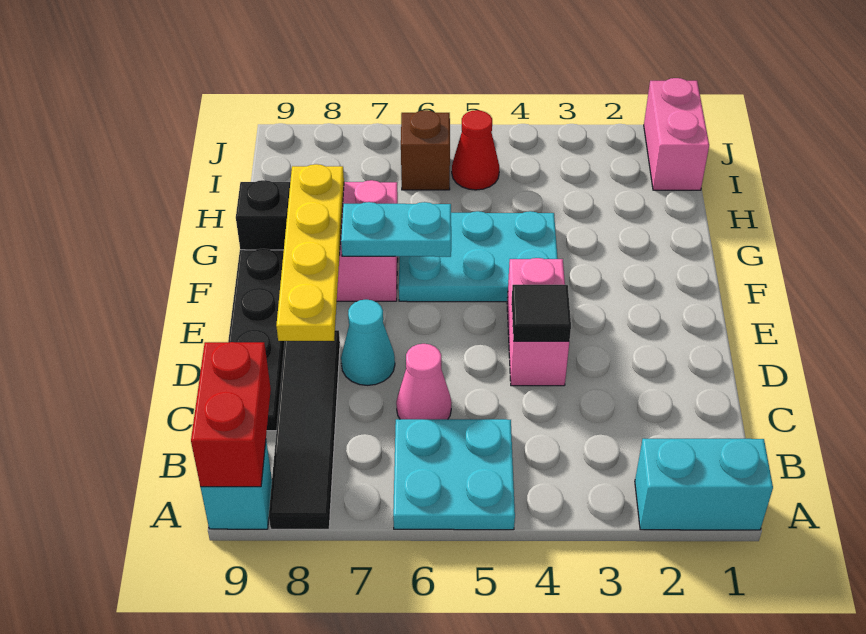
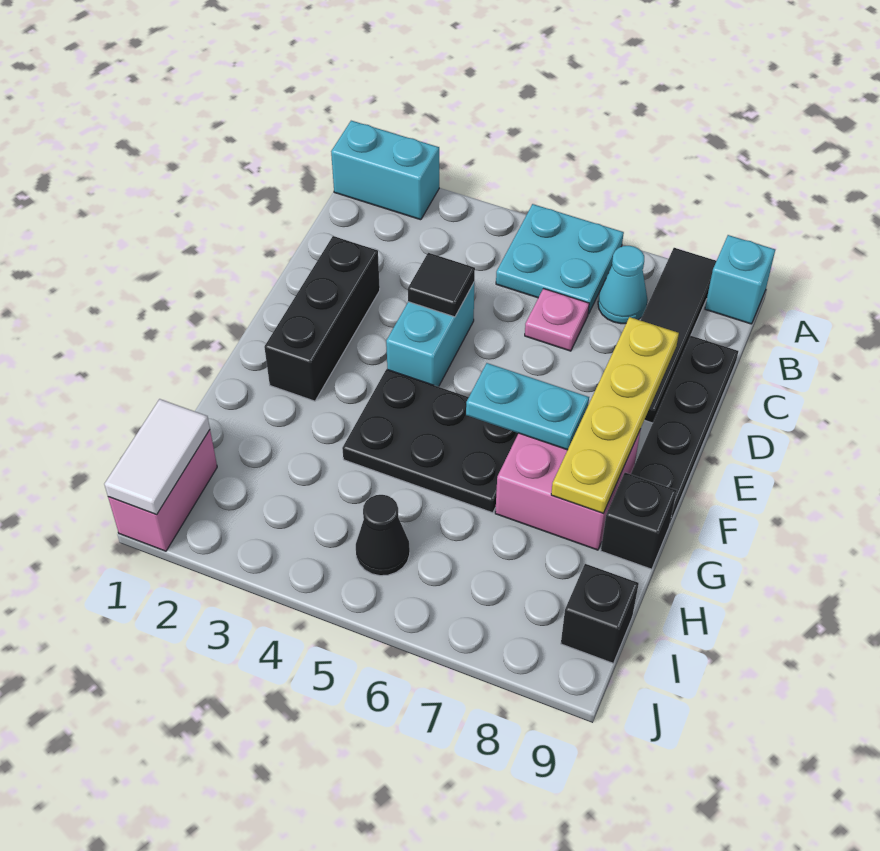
red 1x2 brick [191,342,271,487] -> none
pink 1x1 cone [396,344,452,419] -> pink 1x1 plate [525,289,589,351]
none -> black 1x3 brick [264,236,380,401]
pink 1x2 brick [507,258,569,386] -> cyan 1x2 brick [386,282,475,387]
cyan 1x1 cone [341,299,395,385] -> cyan 1x1 cone moved to [598,246,648,324]
cyan 2x3 plate [399,211,558,302] -> black 2x3 plate [342,369,518,513]
none -> white 1x2 tile [104,399,210,514]
red 1x1 cone [452,110,499,190] -> black 1x1 cone [356,495,410,576]
brown 1x1 brick [401,110,450,190] -> none
none -> black 1x1 brick [561,564,639,663]

